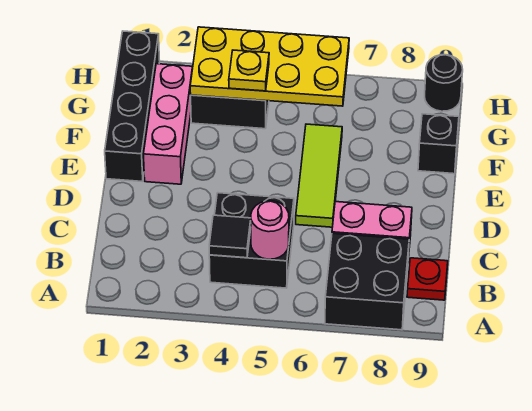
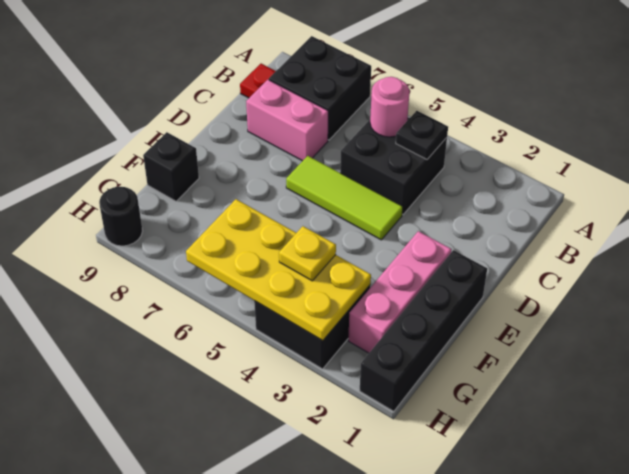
black 1x1 tile [209,215,251,258] -> black 1x1 plate [396,111,448,159]
lime 1x3 tile [296,124,342,227] -> lime 1x3 tile turned to [286,156,403,240]

